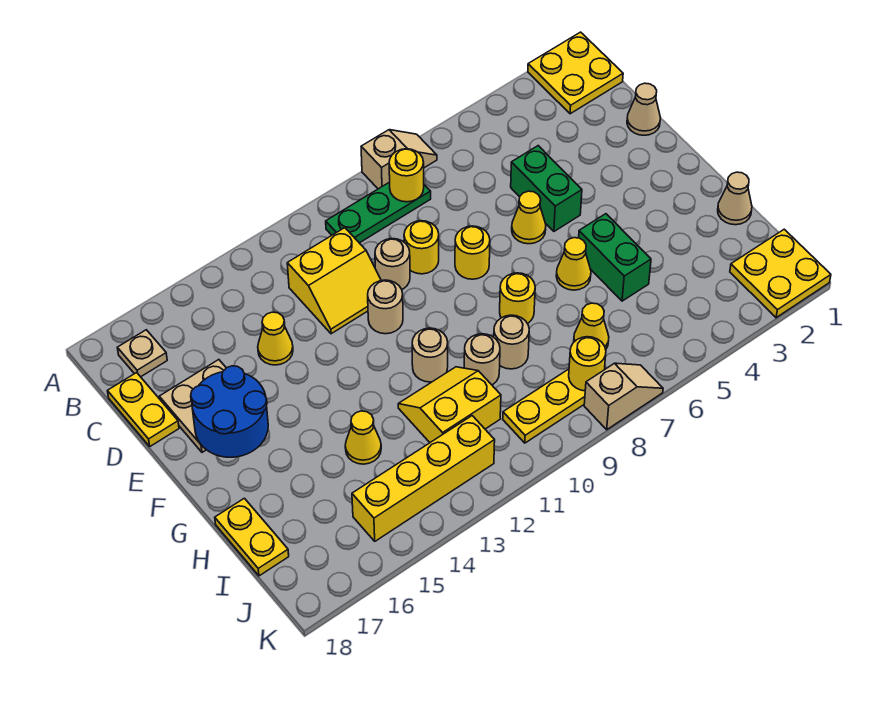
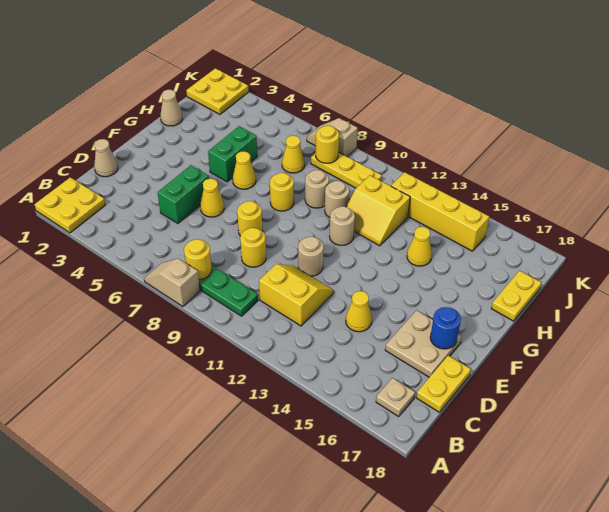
tan 1x1 round brick [375,239,410,289] -> none
blue 2x2 round brick [191,366,268,457] -> blue 1x1 round brick [430,307,461,349]

